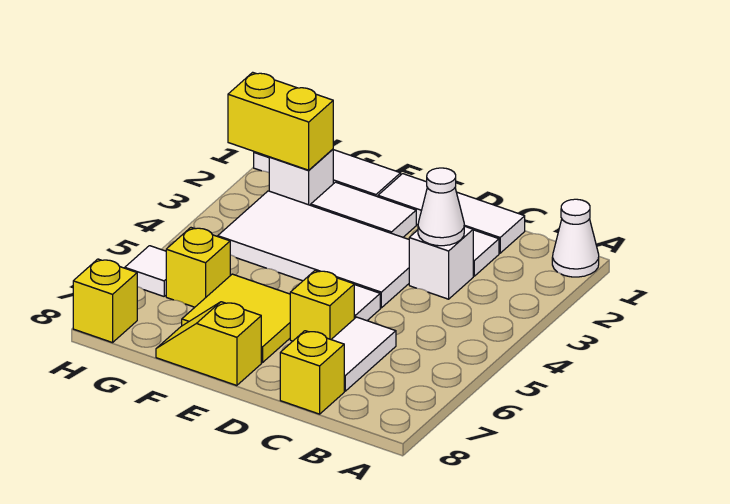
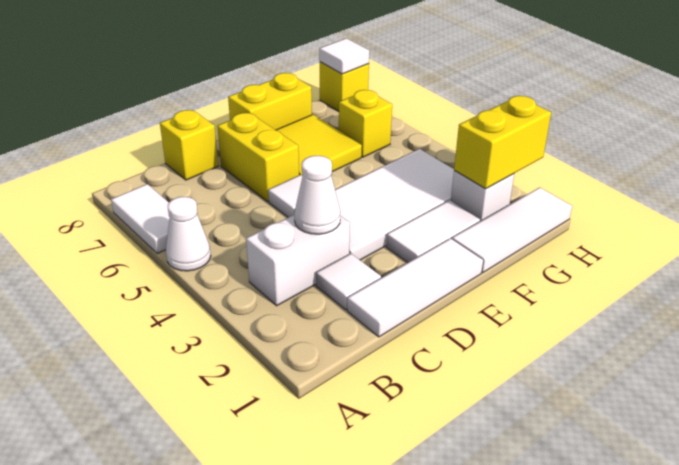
white 1x1 cone [552,199,599,277] -> white 1x1 cone moved to [166,197,211,271]
white 1x1 brick [409,226,473,299] -> white 1x2 brick [246,215,350,306]
white 1x2 tile [331,317,396,391] -> white 1x2 tile moved to [111,184,170,254]
yellow 1x1 brick [290,270,354,341] -> yellow 1x2 brick [217,113,299,202]
yellow 1x2 slope [156,302,261,386] -> yellow 1x2 brick [228,73,312,130]
white 1x1 tile [125,246,166,296] -> white 1x1 tile moved to [319,38,369,74]

